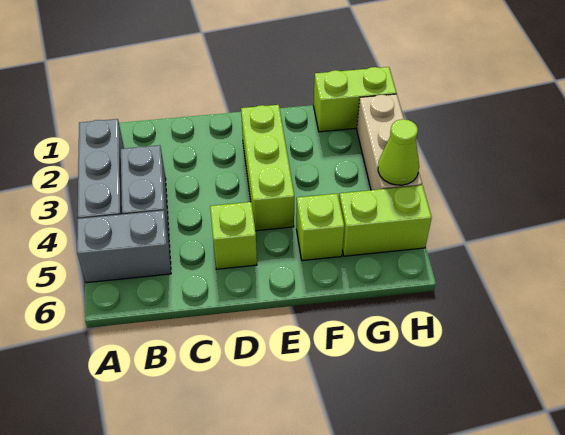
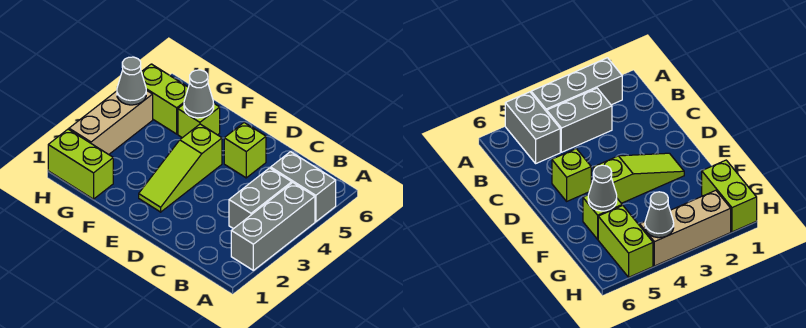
lime 1x3 brick [241,105,294,231] -> lime 1x3 slope [139,124,222,212]
none -> grey 1x1 cone [184,70,214,118]
lime 1x1 cone [378,119,419,185] -> grey 1x1 cone [117,57,146,105]

